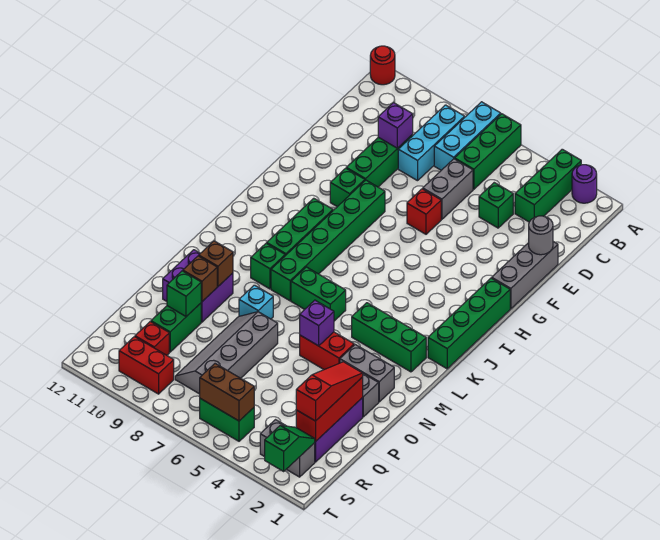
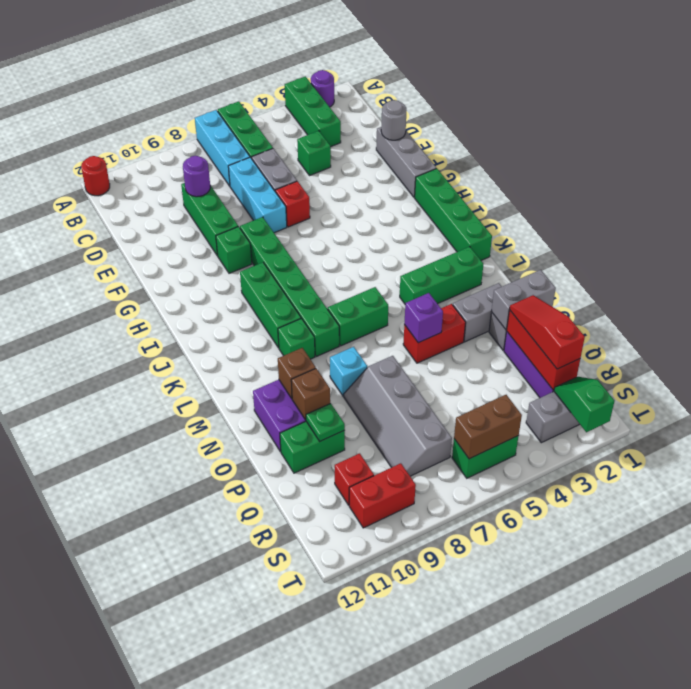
cyan 1x3 brick [398,105,465,181] -> cyan 1x3 brick moved to [228,157,287,233]
purple 1x1 brick [378,103,413,148] -> purple 1x1 round brick [183,156,210,197]
none -> grey 1x2 brick [491,270,556,330]
green 1x2 brick [151,303,201,352] -> green 1x2 brick turned to [280,422,345,473]
green 1x1 brick [167,271,201,316] -> green 1x1 plate [306,403,345,441]

